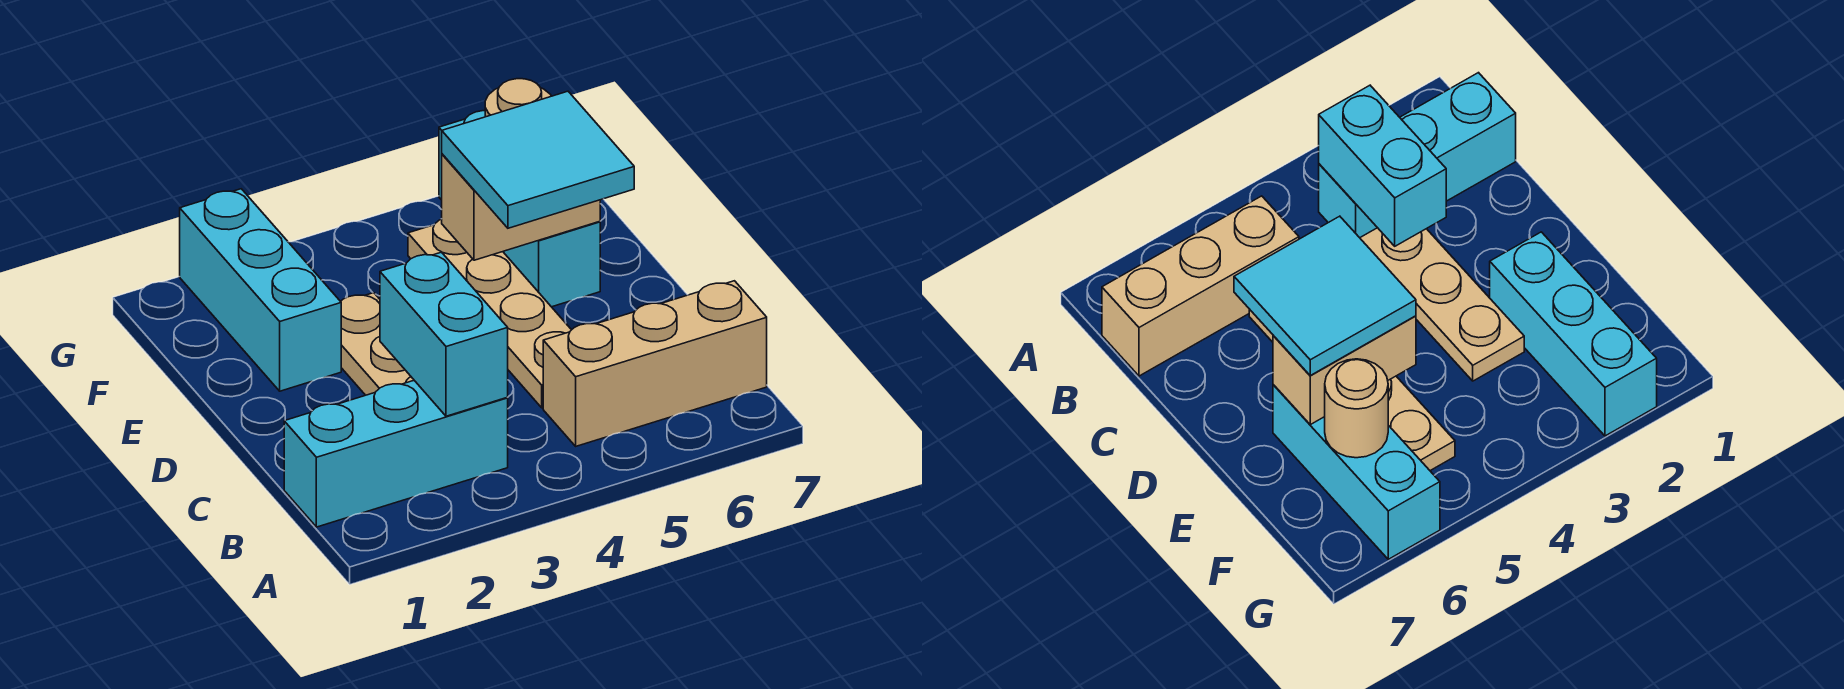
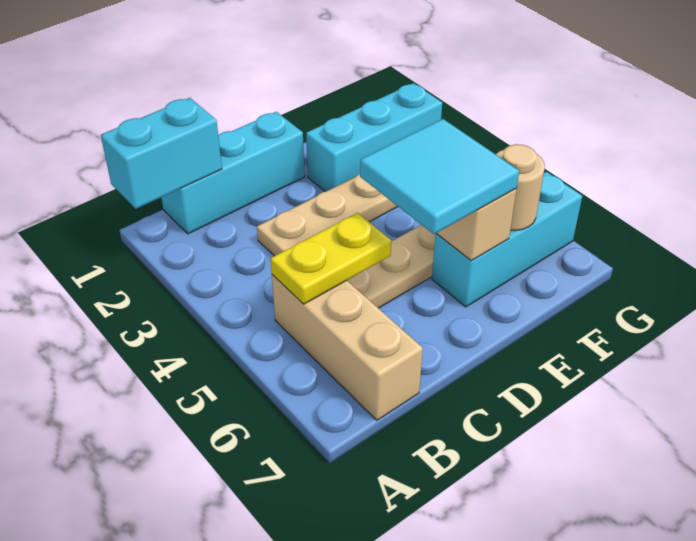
cyan 1x3 brick [284,381,508,527] -> cyan 1x3 brick turned to [161,112,305,234]
cyan 1x2 brick [380,252,508,416] -> cyan 1x2 brick moved to [101,98,222,209]
none -> yellow 1x2 plate [271,213,391,304]

